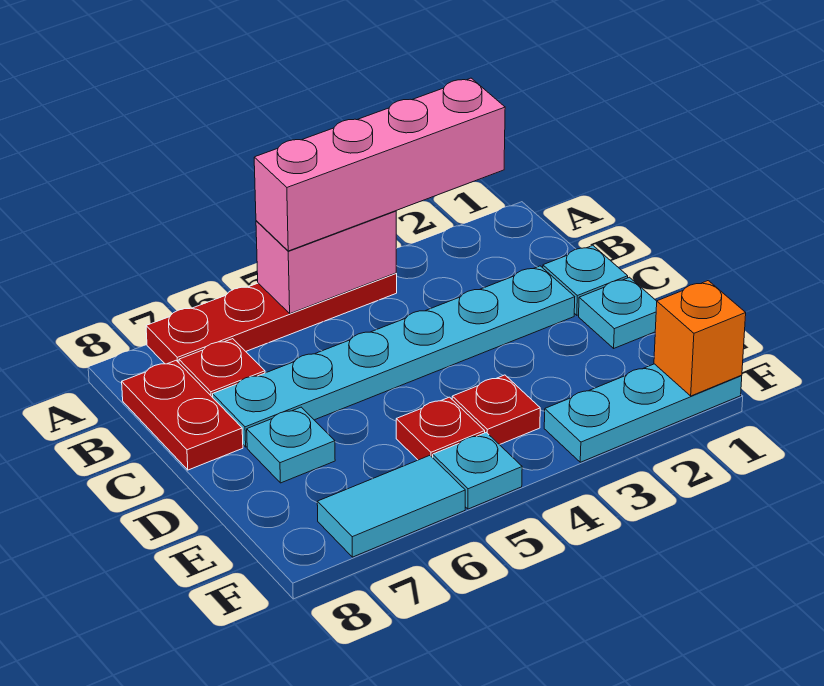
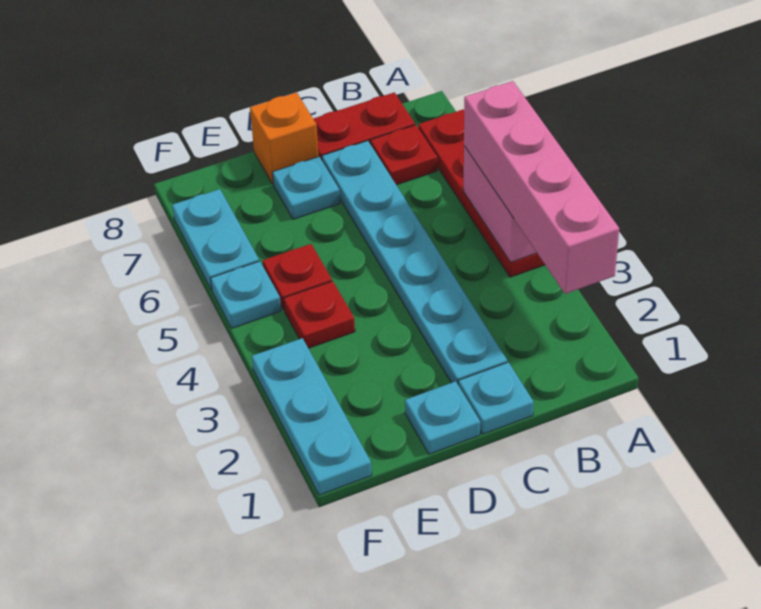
orange 1x1 brick [654,281,746,396] -> orange 1x1 brick moved to [250,92,319,184]
cyan 1x2 tile [317,456,465,557] -> cyan 1x2 plate [172,189,259,290]

